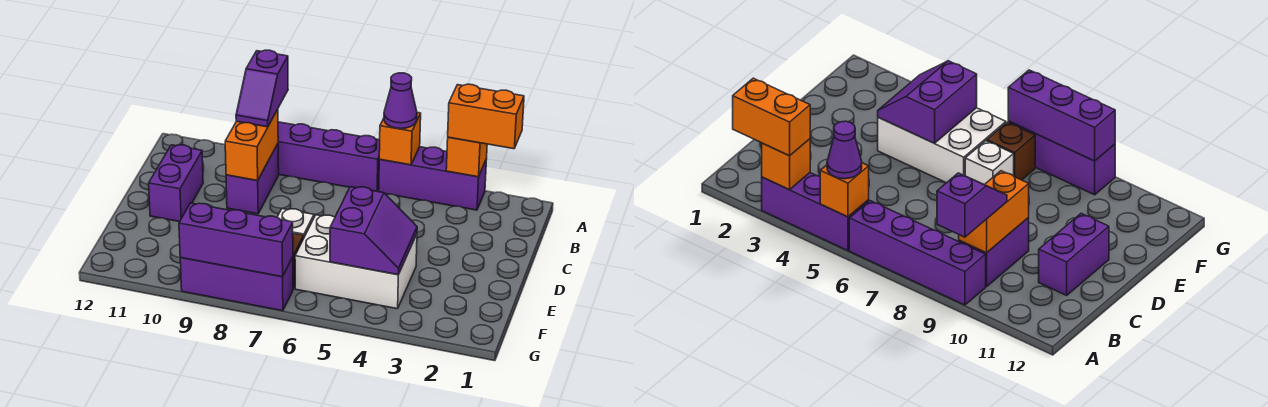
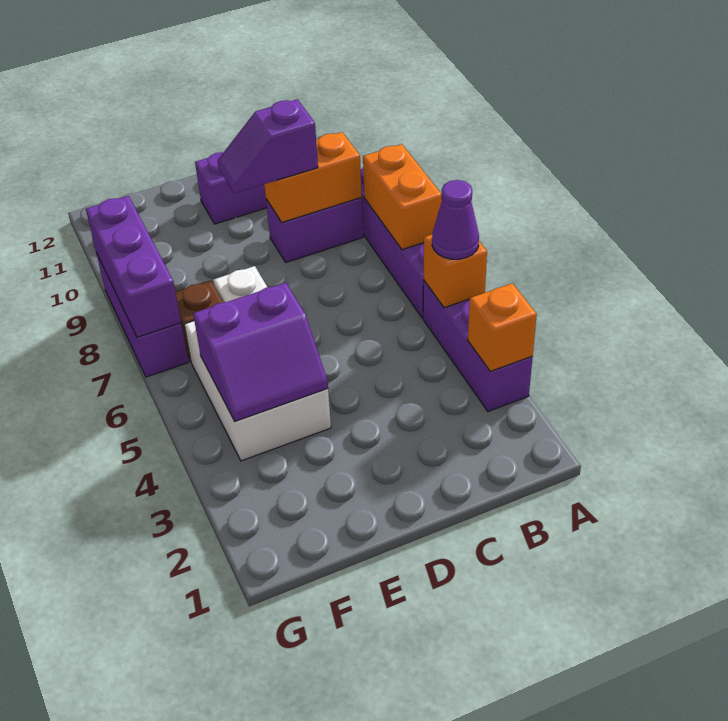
orange 1x2 brick [448,84,524,149] -> orange 1x2 brick moved to [363,144,442,250]
purple 1x2 slope [236,50,288,127] -> purple 1x2 slope moved to [218,99,318,193]

